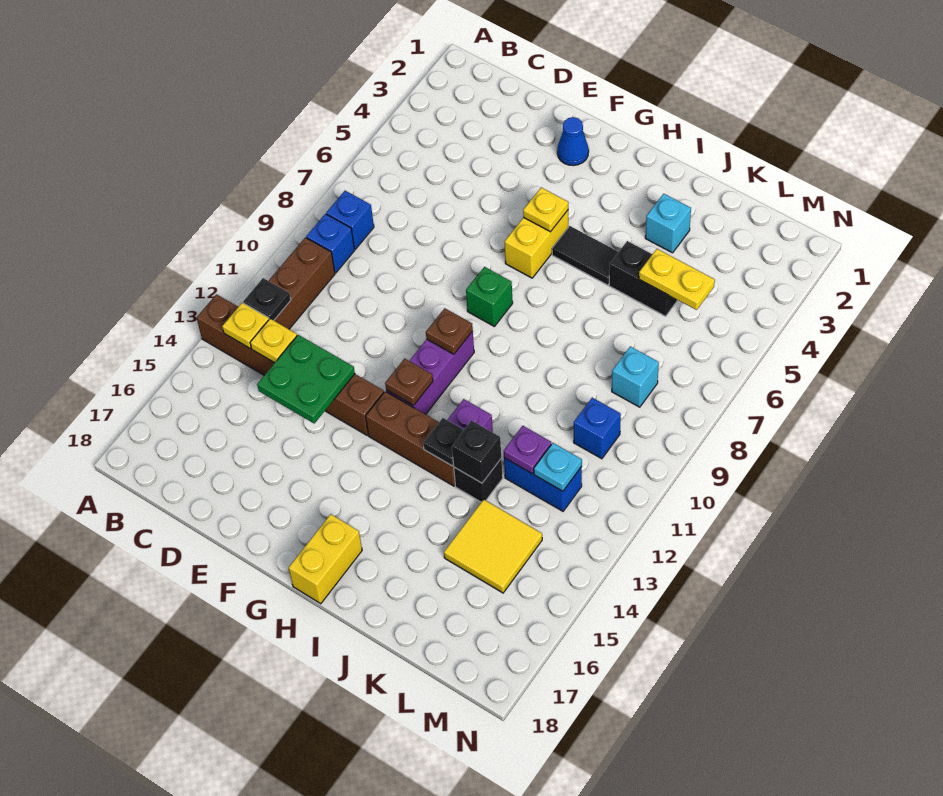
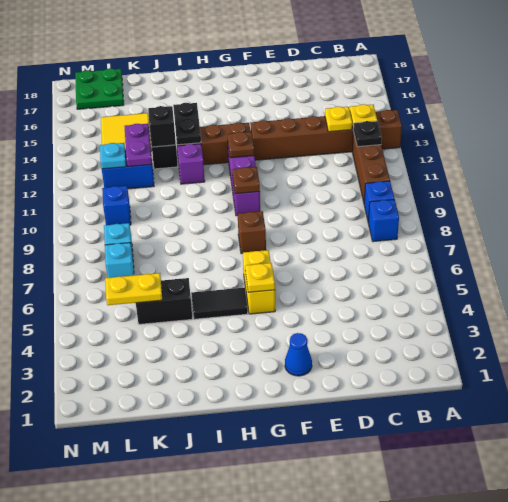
green 2x2 plate [257,335,355,423] -> green 2x2 plate moved to [75,68,124,109]
green 1x1 brick [466,267,513,326] -> brown 1x1 brick [238,211,266,254]
yellow 1x2 brick [289,514,362,604] -> none
black 1x1 plate [423,418,464,466] -> black 1x2 plate [173,103,201,145]
cyan 1x1 brick [645,194,691,253] -> cyan 1x1 brick moved to [105,243,134,278]
purple 1x1 plate [504,426,551,474] -> purple 1x2 plate [125,124,152,167]

